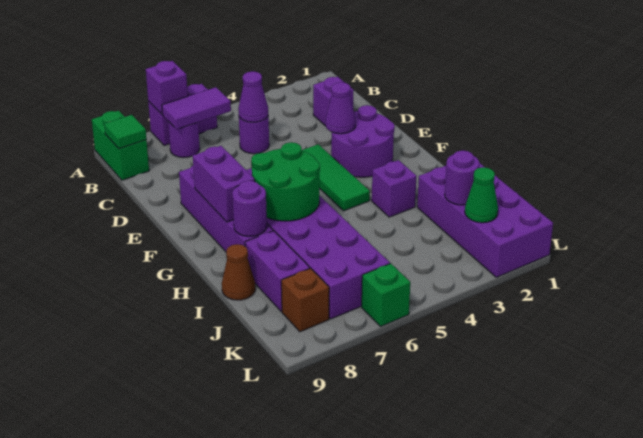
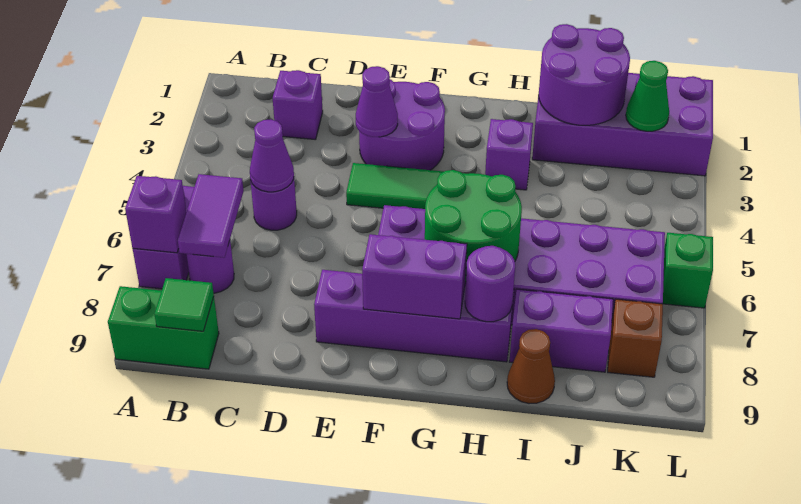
purple 1x1 round brick [445,150,479,205] -> purple 2x2 round brick [539,24,630,125]

